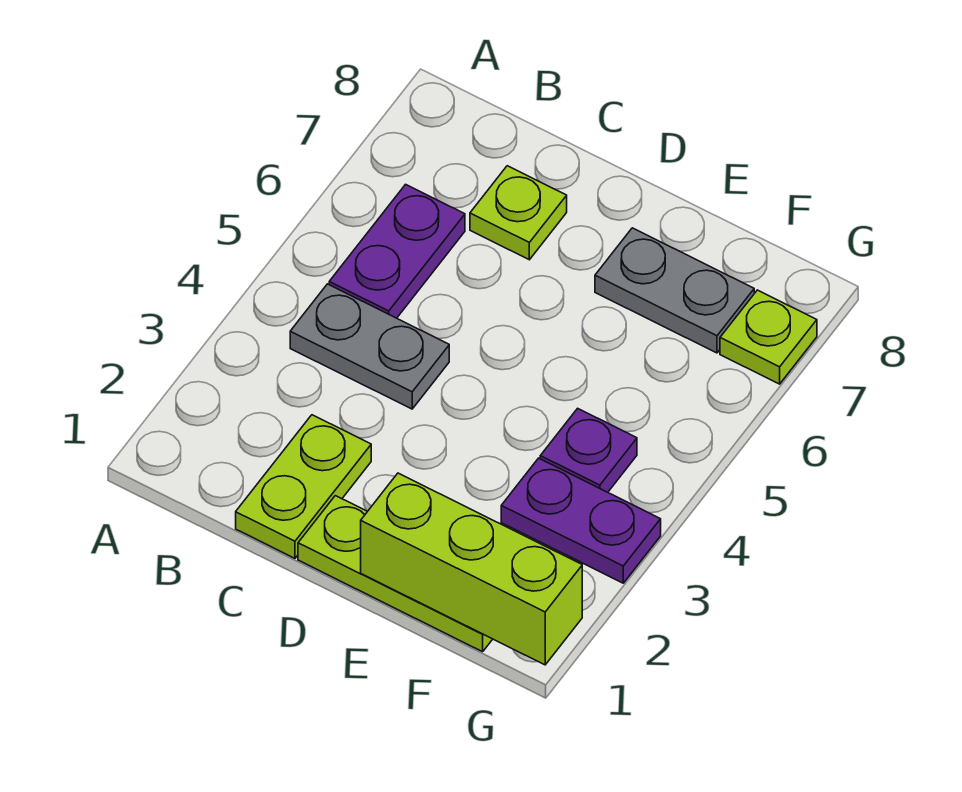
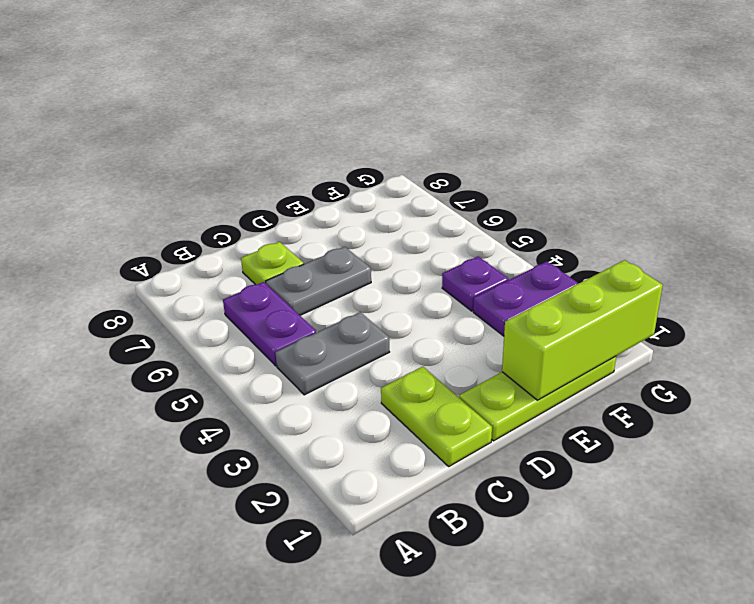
grey 1x2 plate [595,228,754,353] -> grey 1x2 plate moved to [266,247,371,315]
lime 1x1 plate [720,290,817,384] -> none

